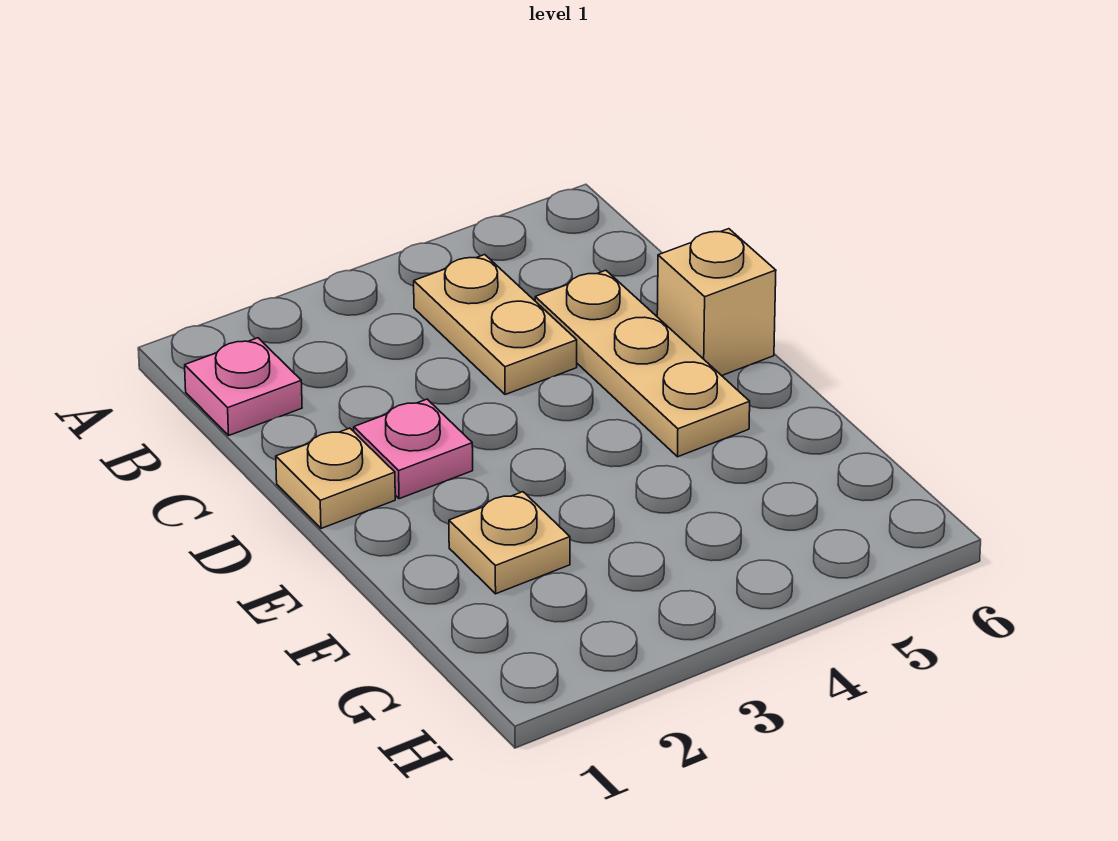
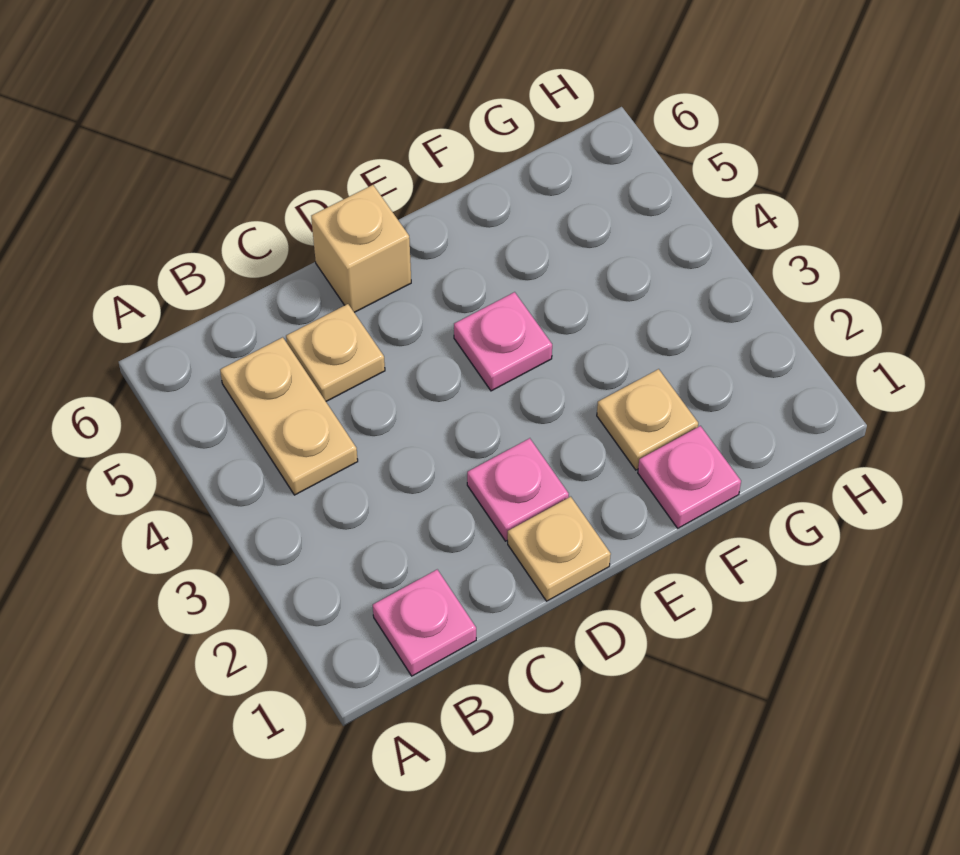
tan 1x2 plate [414,255,577,395] -> tan 1x2 plate turned to [220,337,358,495]
tan 1x3 plate [535,270,750,457] -> tan 1x1 plate [286,304,385,401]
none -> pink 1x1 plate [454,292,552,391]
none -> pink 1x1 plate [638,426,741,528]

